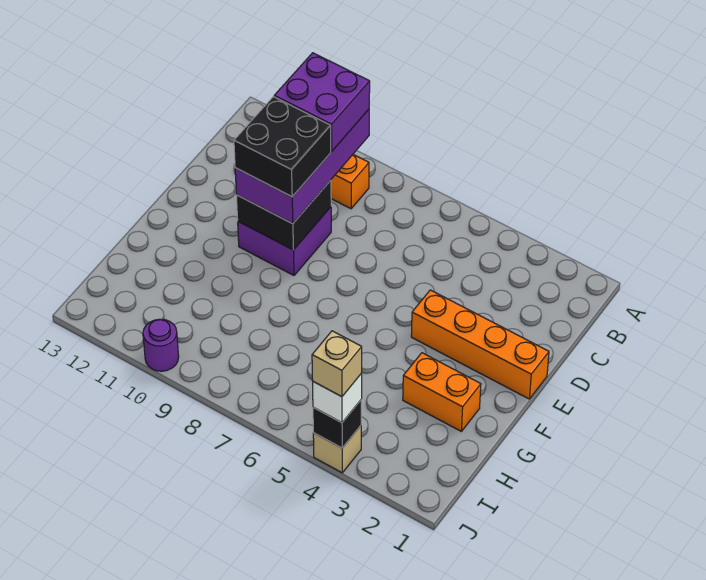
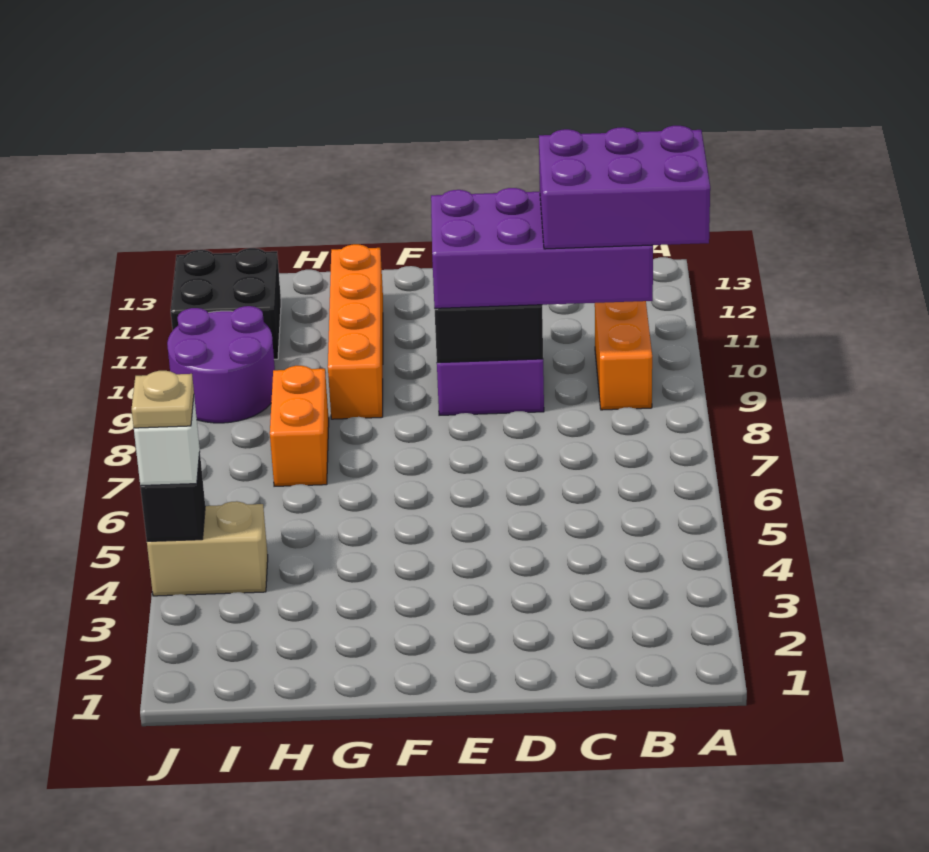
purple 2x2 brick [274,53,370,151] -> purple 2x3 brick [539,126,710,249]
black 2x2 brick [234,97,331,197] -> black 2x2 brick moved to [171,248,281,359]
orange 1x4 brick [411,290,549,399] -> orange 1x4 brick moved to [328,244,383,419]
orange 1x2 brick [403,353,481,431] -> orange 1x2 brick moved to [270,366,329,486]
tan 1x1 brick [313,426,361,473] -> tan 1x2 brick [147,501,268,596]
tan 1x1 brick [312,331,362,397] -> tan 1x1 plate [132,371,194,428]
purple 1x1 round brick [143,319,179,371] -> purple 2x2 round brick [167,306,275,423]

